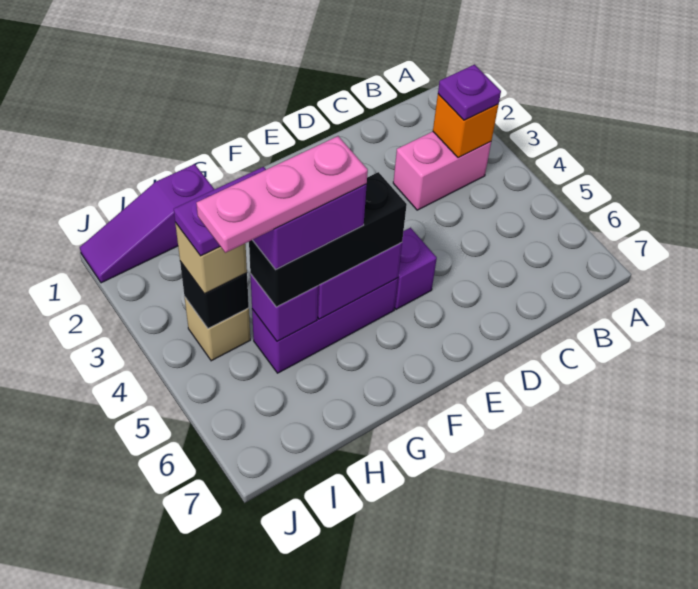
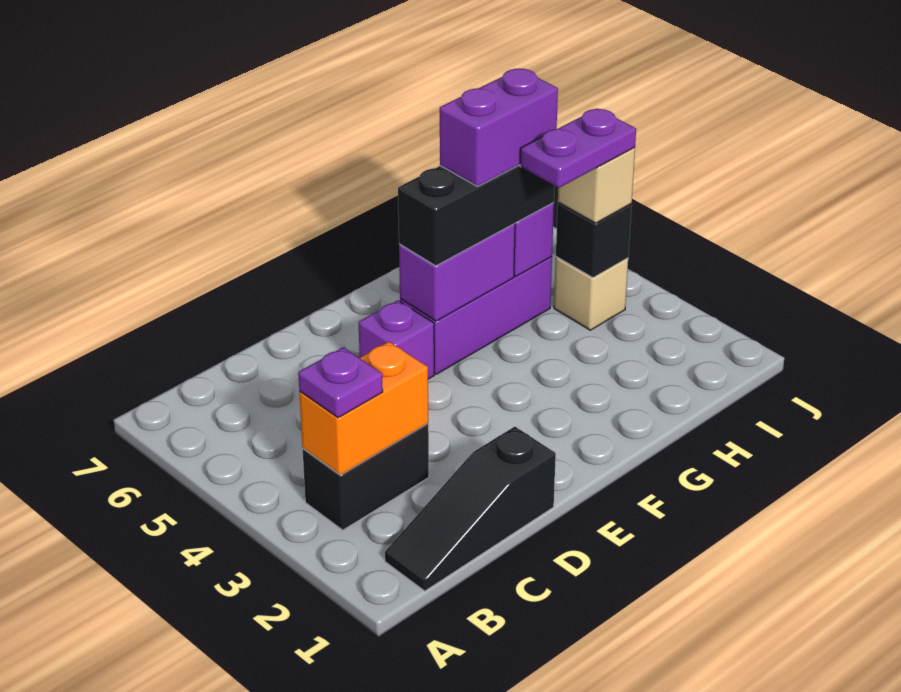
none -> black 1x3 slope [385,427,556,591]
pink 1x2 brick [393,132,491,210] -> black 1x2 brick [303,424,429,530]
orange 1x1 brick [433,94,499,158] -> orange 1x2 brick [299,342,428,475]
pink 1x3 plate [196,136,368,253] -> none
purple 1x3 slope [80,164,214,283] -> none

